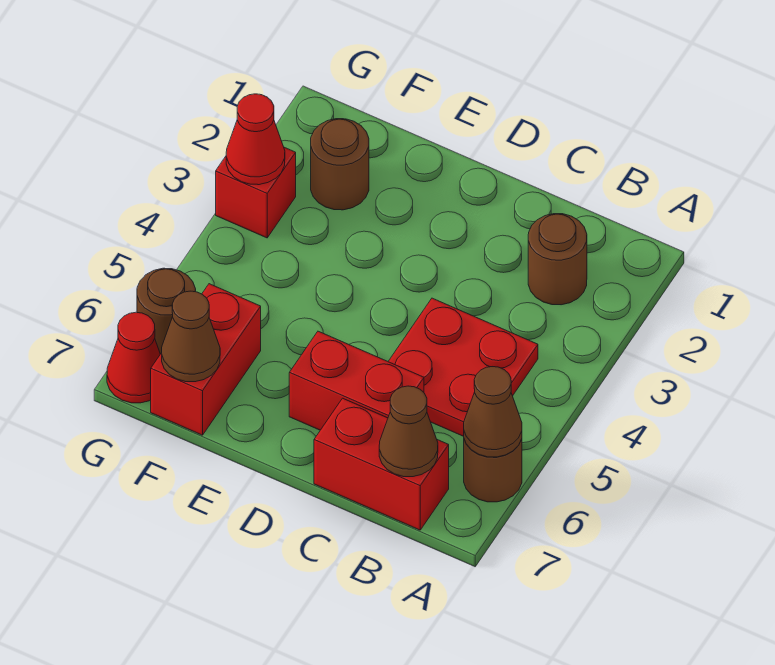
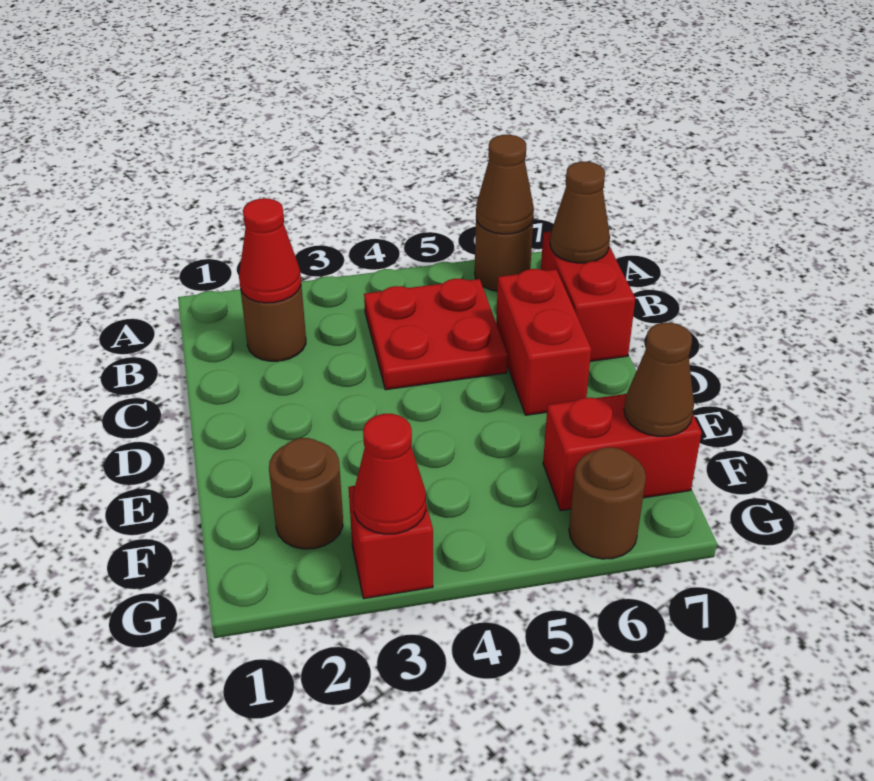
red 1x1 cone [107,312,160,403] -> red 1x1 cone moved to [239,198,301,303]

